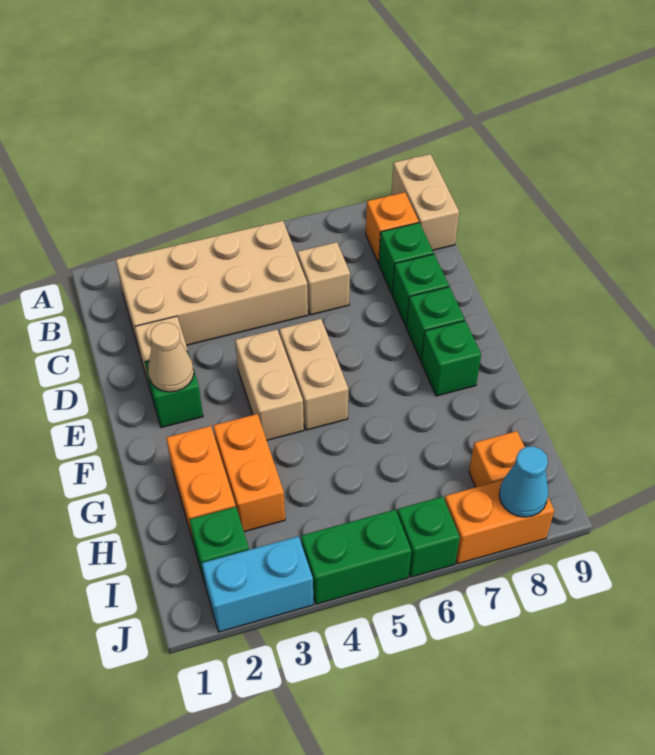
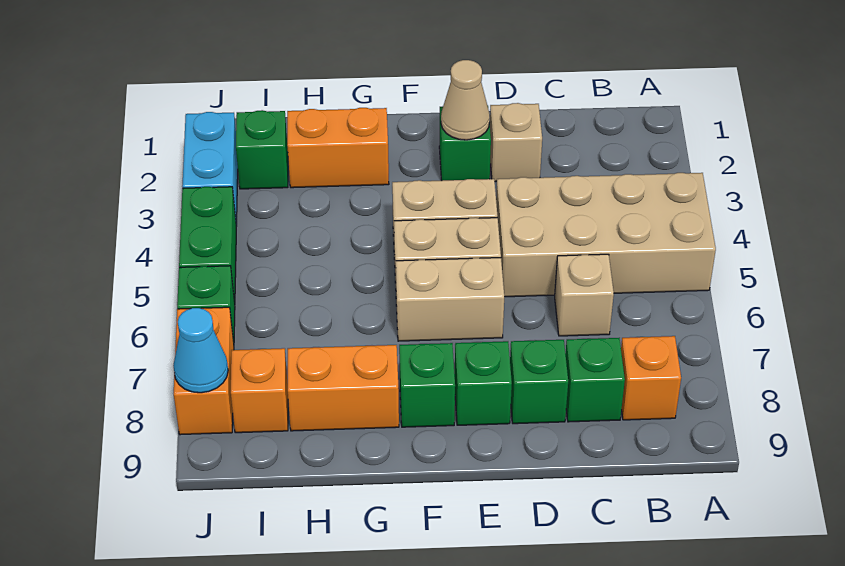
tan 1x2 brick [392,154,459,250] -> tan 1x2 brick moved to [396,258,504,341]
tan 2x4 brick [116,221,308,352] -> tan 2x4 brick turned to [496,173,716,297]
orange 1x2 brick [213,414,285,532] -> orange 1x2 brick moved to [288,345,399,431]

